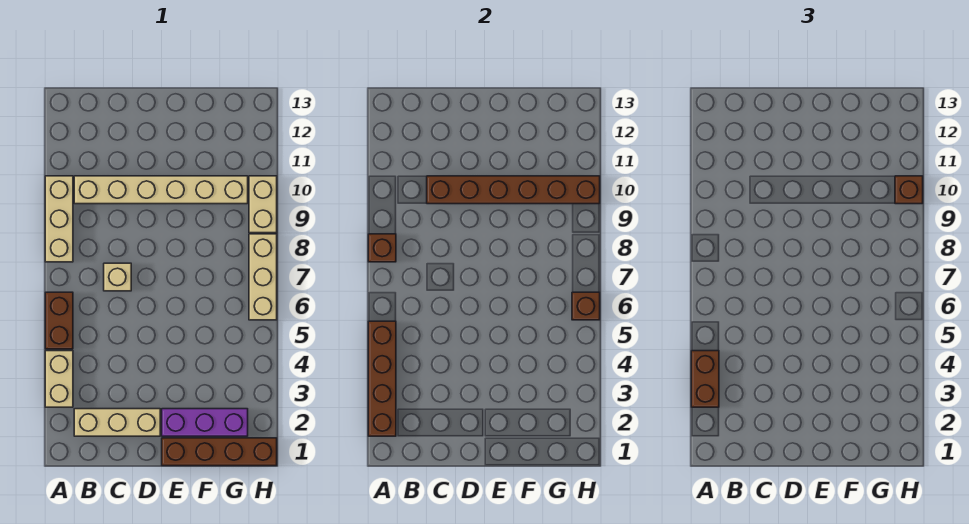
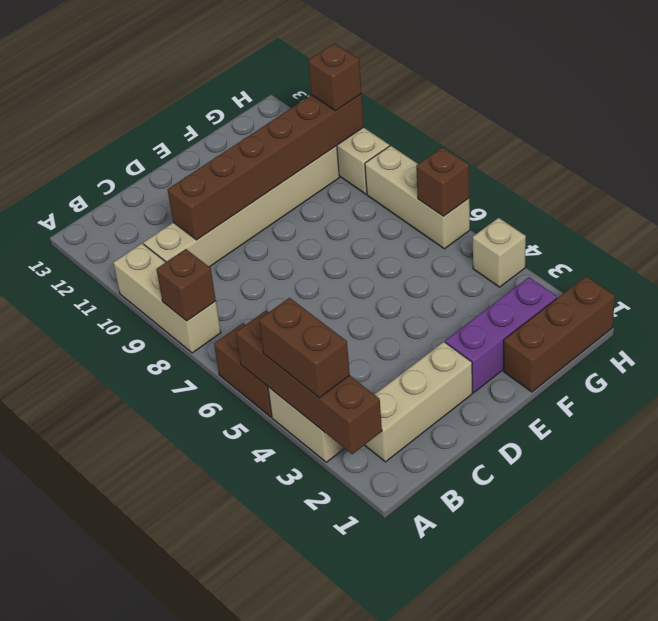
tan 1x1 brick [104,263,131,291] -> tan 1x1 brick moved to [473,218,526,287]
brown 1x4 brick [162,438,277,466] -> brown 1x3 brick [504,276,615,392]

